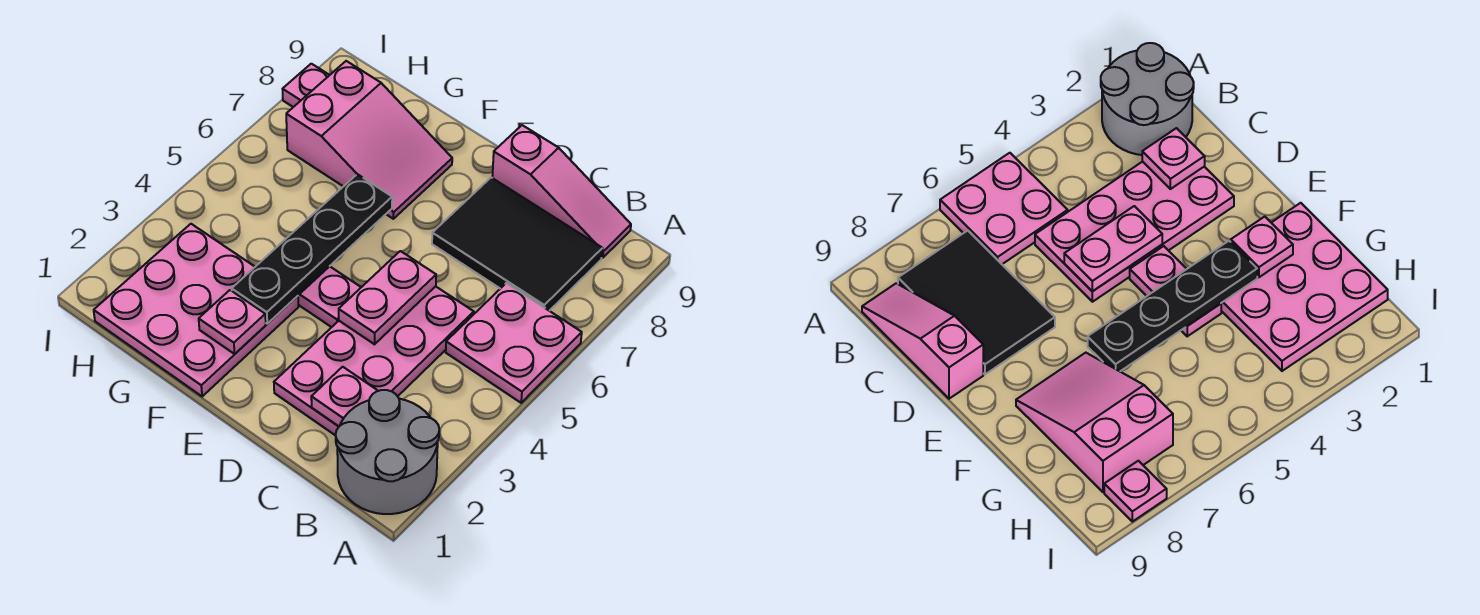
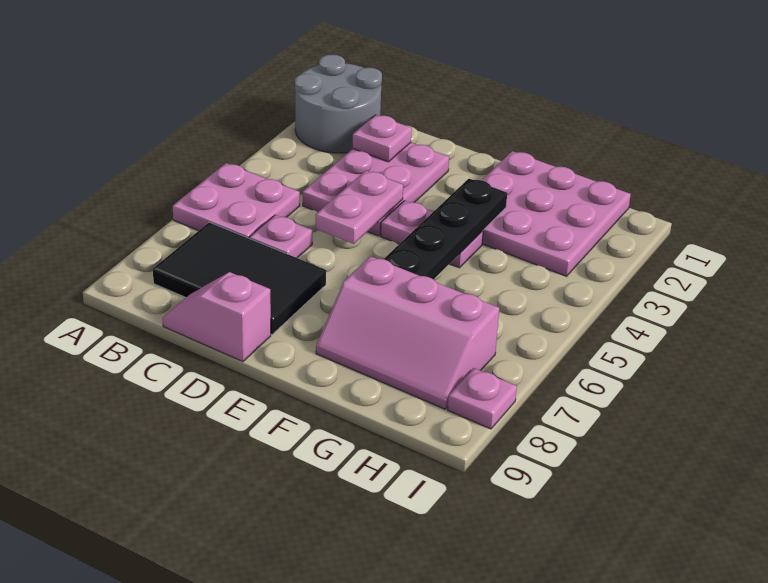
pink 1x3 slope [492,125,631,258] -> pink 1x2 slope [163,272,271,362]
pink 2x4 plate [274,286,474,436] -> pink 2x3 plate [303,143,449,236]
pink 1x1 plate [199,290,266,354] -> pink 1x1 plate moved to [249,215,313,258]
pink 2x3 slope [286,61,452,219] -> pink 2x3 slope turned to [316,256,499,409]

